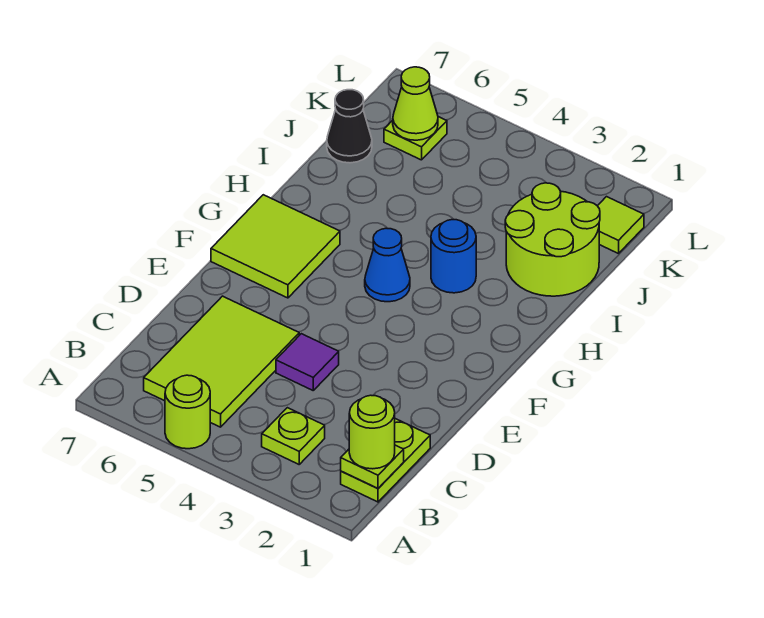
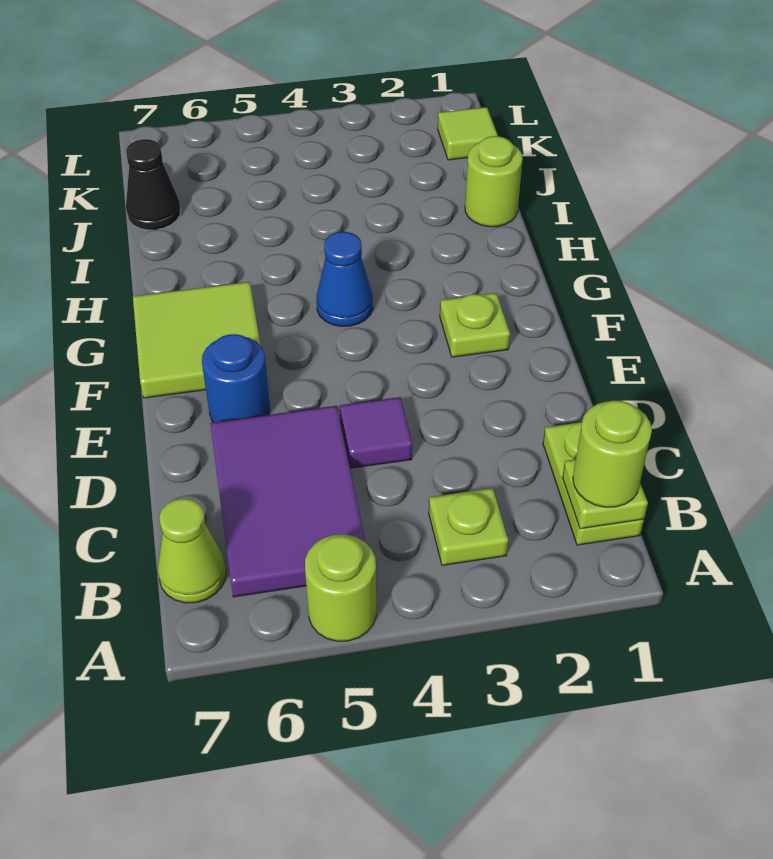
lime 2x3 tile [144,296,299,427] -> purple 2x3 tile [210,406,365,597]
blue 1x1 round brick [431,220,476,293] -> blue 1x1 round brick moved to [202,334,270,422]
lime 2x2 round brick [505,183,600,296] -> lime 1x1 round brick [465,136,523,227]
lime 1x1 plate [384,117,447,160] -> lime 1x1 plate moved to [440,293,510,357]
lime 1x1 cone [393,67,438,140] -> lime 1x1 cone moved to [158,498,226,603]

